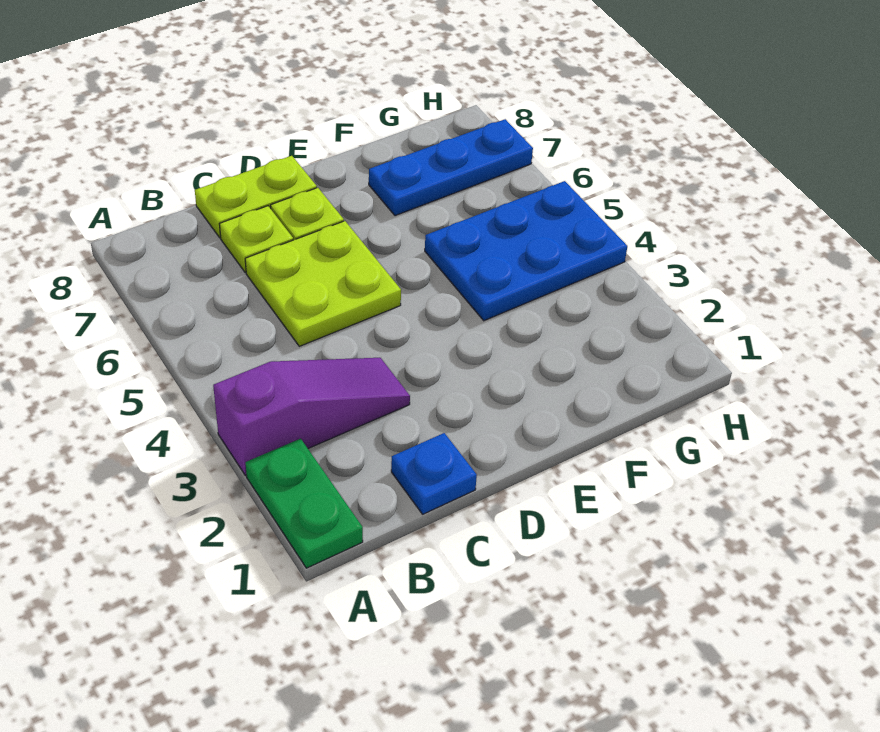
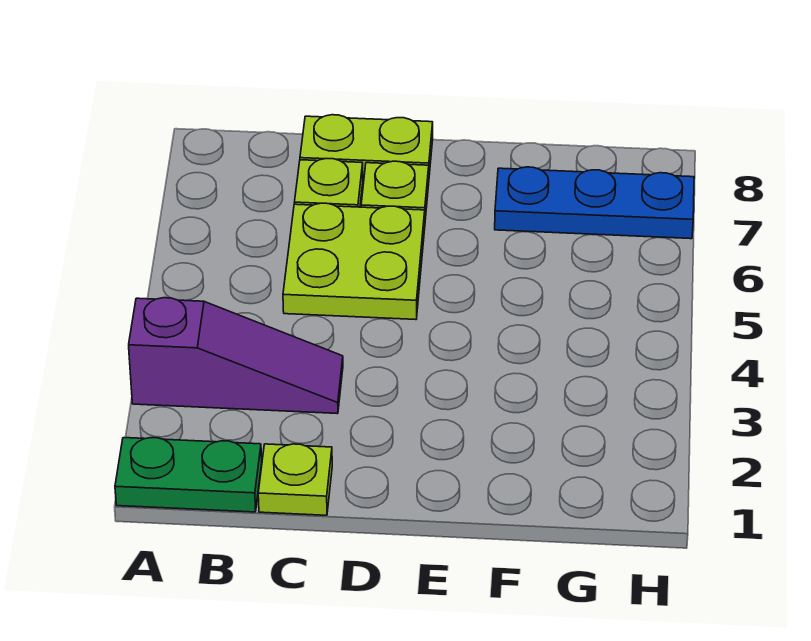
green 1x2 plate [246,439,363,568] -> green 1x2 plate turned to [115,438,262,512]
blue 1x1 plate [391,433,477,514] -> lime 1x1 plate [258,444,332,515]
blue 2x3 plate [425,181,627,321] -> none

